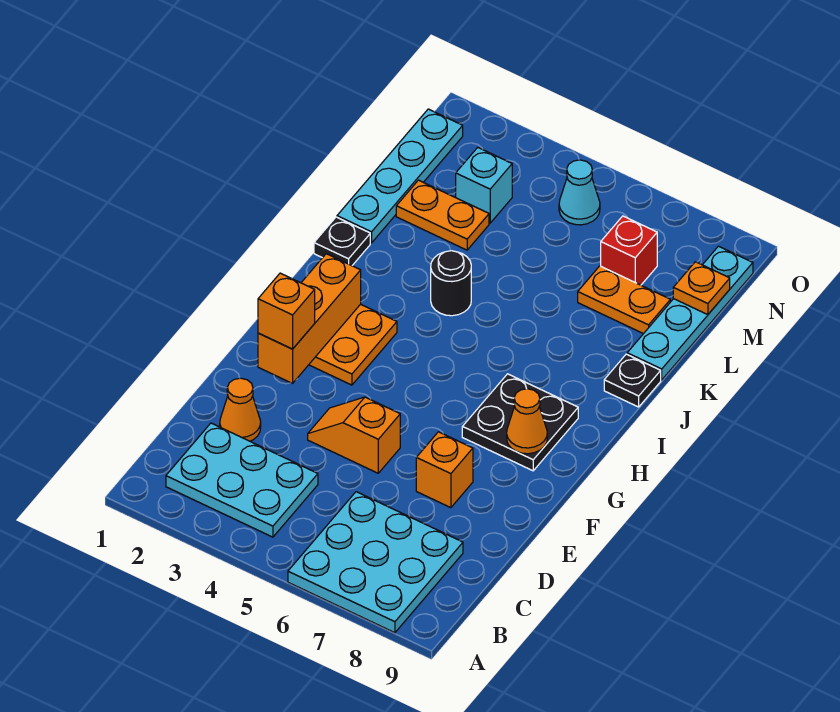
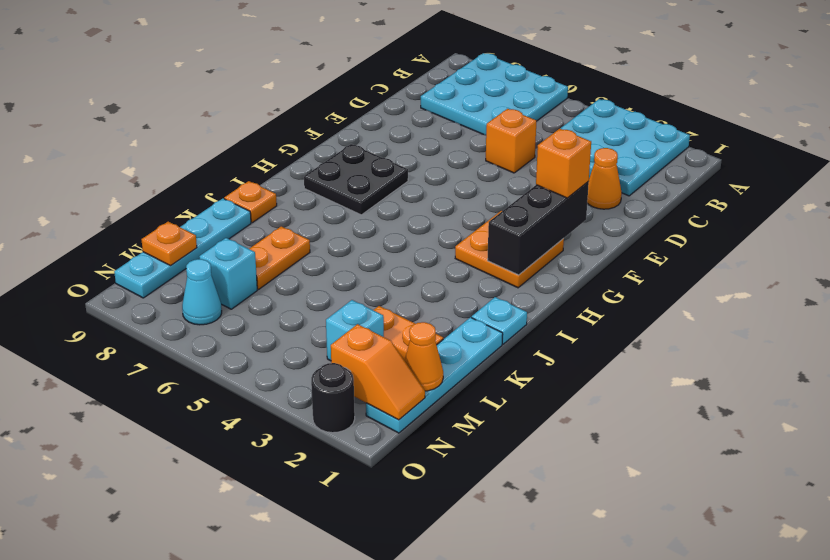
cyan 2x3 plate [166,423,318,537] -> cyan 3x3 plate [560,99,690,196]
orange 1x2 slope [308,397,400,473] -> orange 1x2 slope moved to [331,324,425,420]
orange 1x1 brick [416,432,473,508] -> orange 1x1 brick moved to [486,109,536,173]
orange 1x3 brick [258,254,361,383] -> black 1x3 brick [488,182,589,275]
orange 1x1 cone [507,389,547,454] -> orange 1x1 cone moved to [405,322,443,391]
black 1x1 plate [314,217,370,266] -> cyan 1x1 plate [472,297,527,344]
black 1x1 round brick [431,251,471,316] -> black 1x1 round brick moved to [311,363,355,433]
black 1x1 plate [604,354,661,407] -> orange 1x1 plate [224,181,277,223]
orange 1x2 plate [578,266,670,334] -> orange 1x2 plate turned to [249,226,310,289]
red 1x1 brick [601,216,657,285] -> cyan 1x1 brick [199,238,257,309]
cyan 1x1 cone [559,160,600,225] -> cyan 1x1 cone moved to [182,259,222,325]

